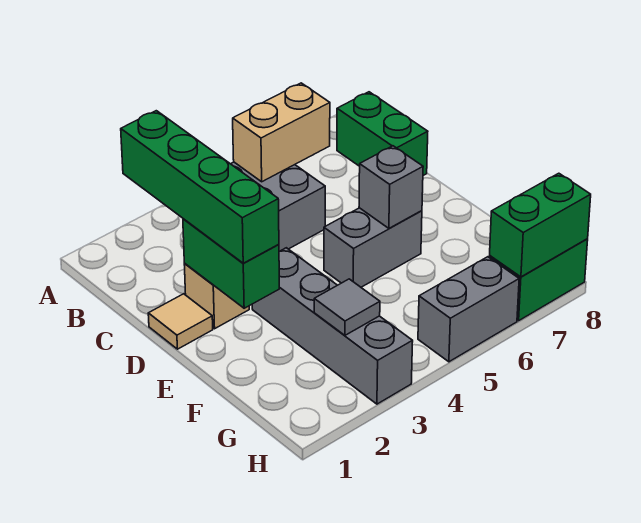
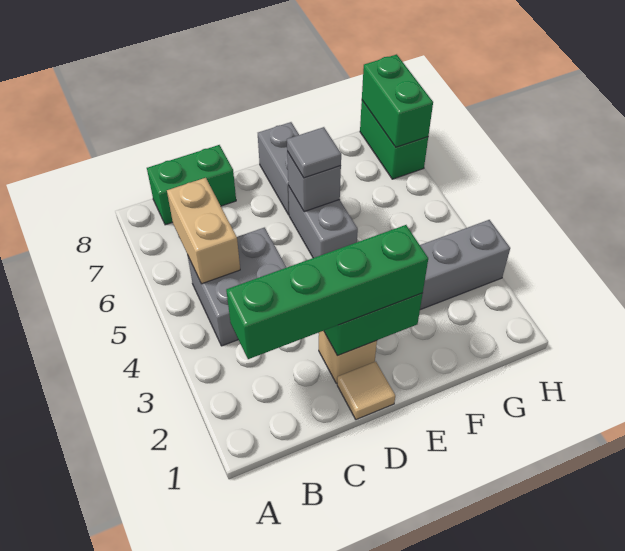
grey 1x1 tile [314,279,380,335] -> grey 1x1 tile moved to [287,127,341,178]
grey 1x2 brick [418,257,519,362] -> grey 1x2 brick moved to [258,122,299,215]

